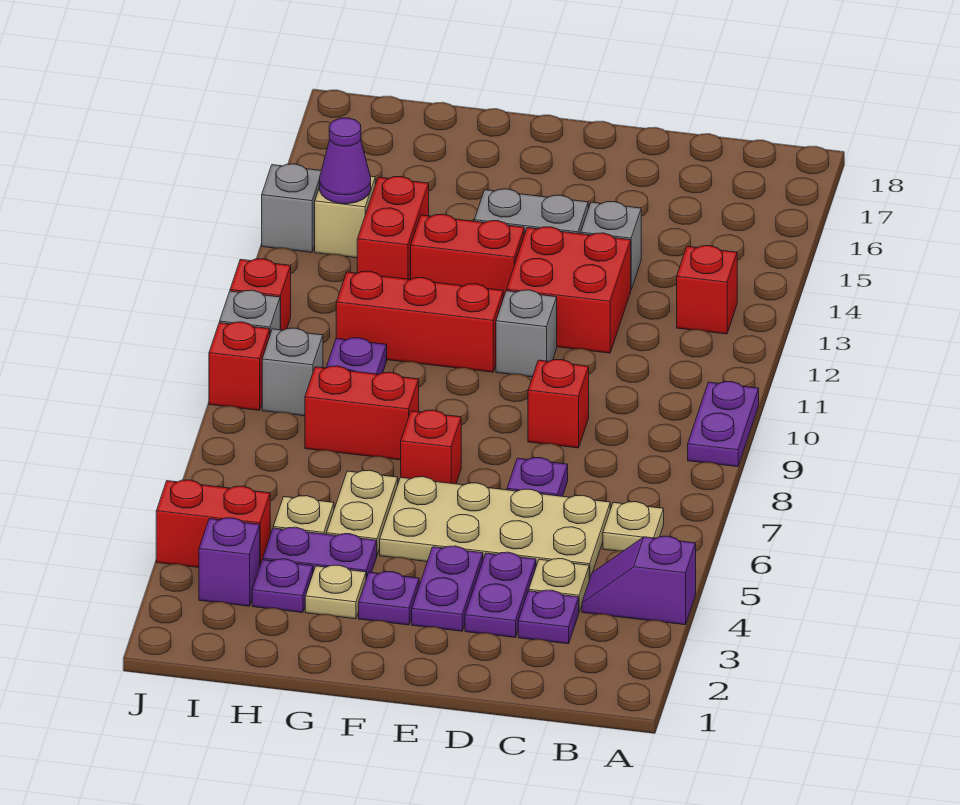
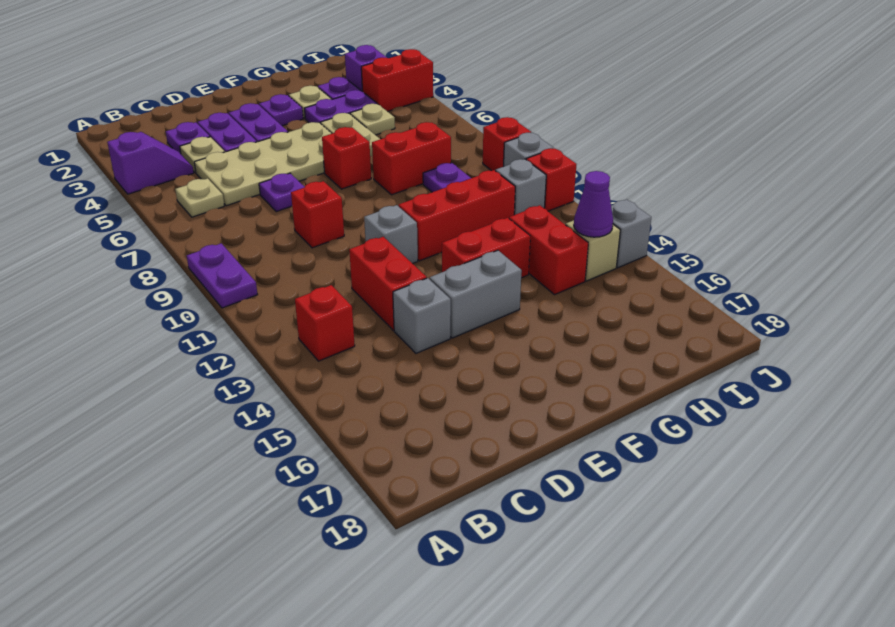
red 2x2 brick [506,227,631,353] -> red 1x2 brick [349,237,427,330]
grey 1x1 brick [262,328,323,416] -> grey 1x1 brick moved to [496,159,546,215]

